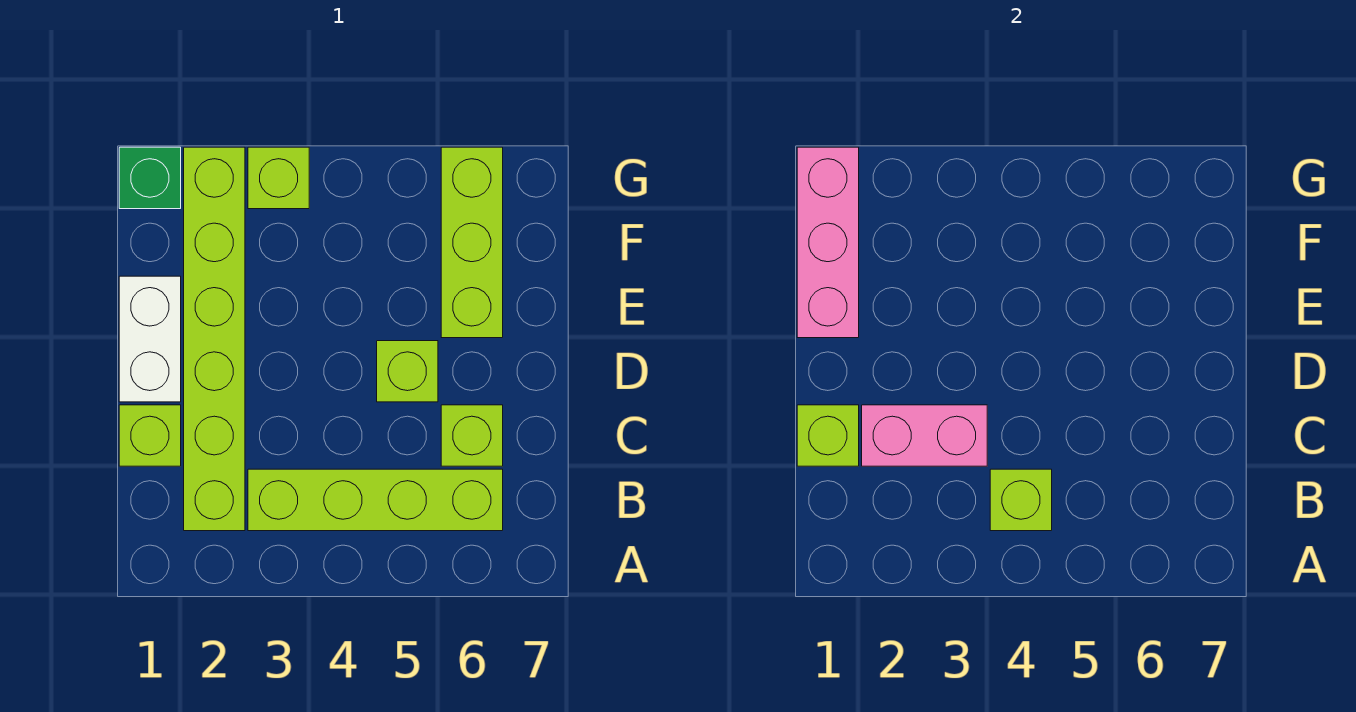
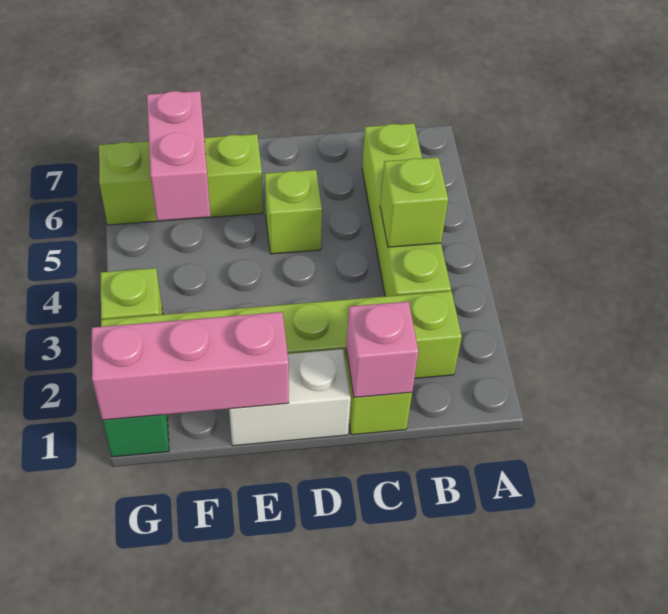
lime 1x1 brick [797,405,859,466] -> pink 1x1 brick [346,302,418,397]
pink 1x2 brick [862,405,987,466] -> pink 1x2 brick moved to [147,91,210,221]
lime 1x1 brick [441,405,503,466] -> none

